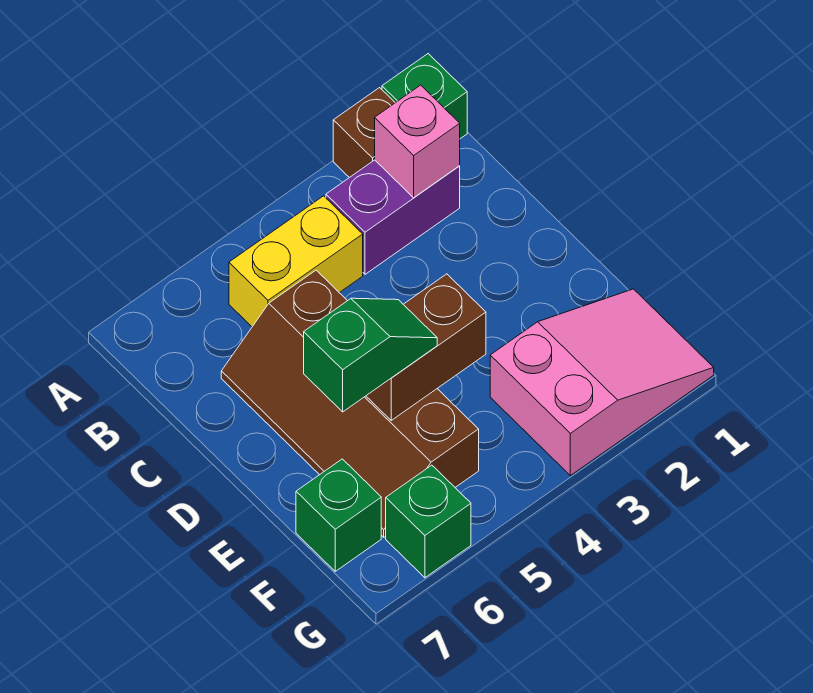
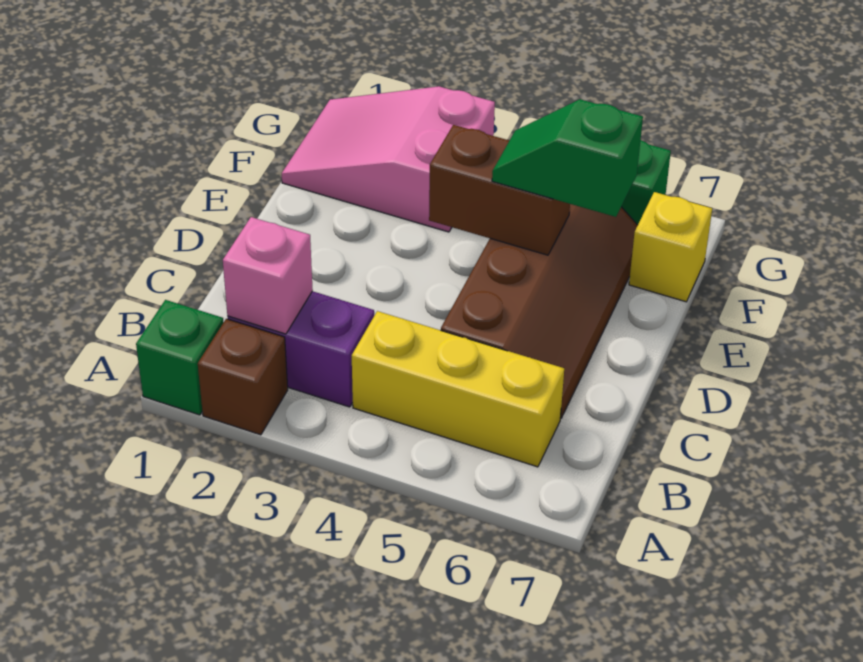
yellow 1x2 brick [229,196,363,327] -> yellow 1x3 brick [352,311,564,467]
green 1x1 brick [296,459,381,571] -> yellow 1x1 brick [629,192,712,302]

